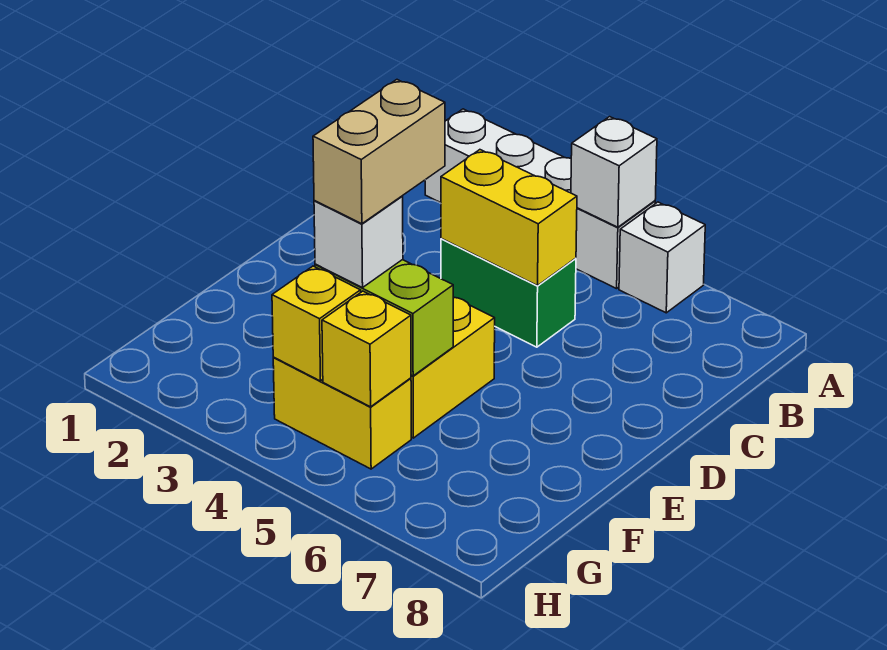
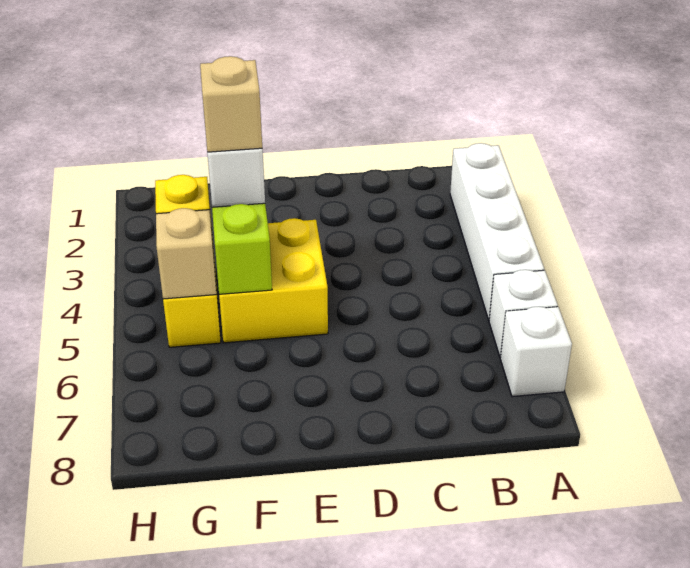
white 1x1 brick [571,117,657,227] -> white 1x1 brick moved to [500,307,572,397]
green 1x2 brick [441,238,576,347] -> none
yellow 1x2 brick [441,150,577,286] -> none
tan 1x2 brick [313,80,445,224] -> tan 1x1 brick [200,56,262,152]
yellow 1x1 brick [322,291,411,407] -> tan 1x1 brick [156,208,216,299]

